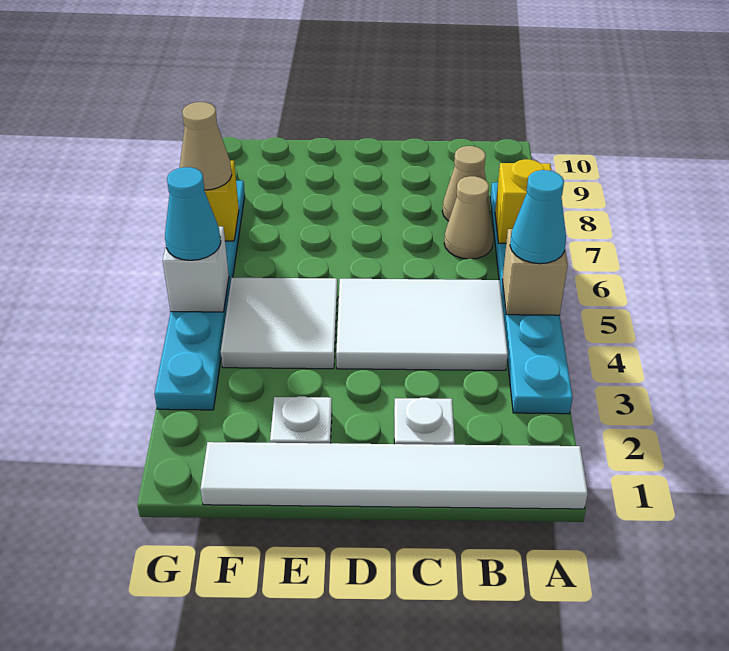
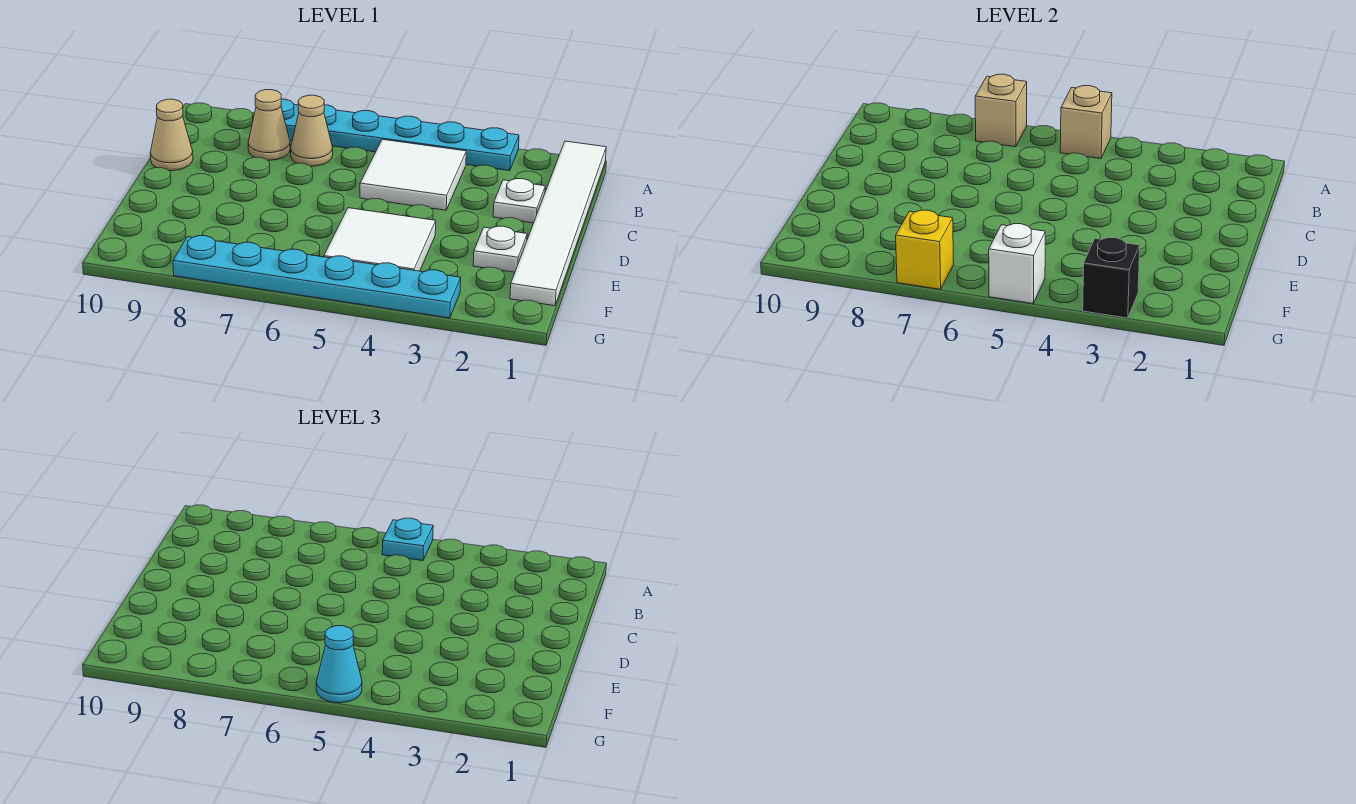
cyan 1x1 cone [510,170,566,264] -> cyan 1x1 plate [382,518,433,561]
yellow 1x1 brick [495,159,551,243] -> tan 1x1 brick [975,74,1027,147]
white 2x3 tile [336,279,508,370] -> white 2x2 tile [360,139,466,210]
none -> black 1x1 brick [1083,238,1140,318]
tan 1x1 cone [180,102,232,190] -> tan 1x1 cone moved to [150,99,193,171]

